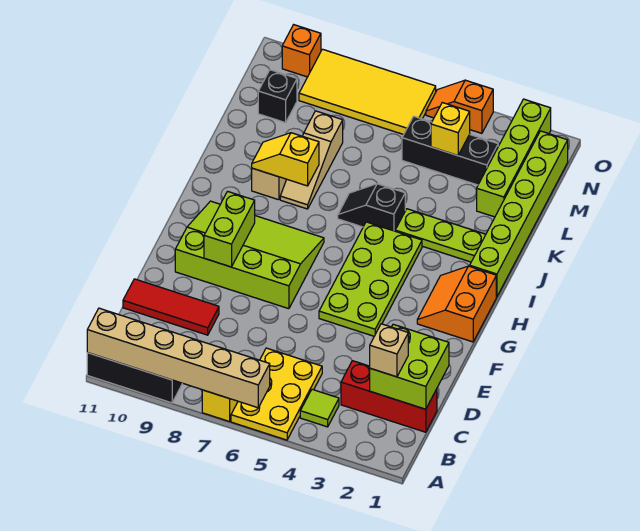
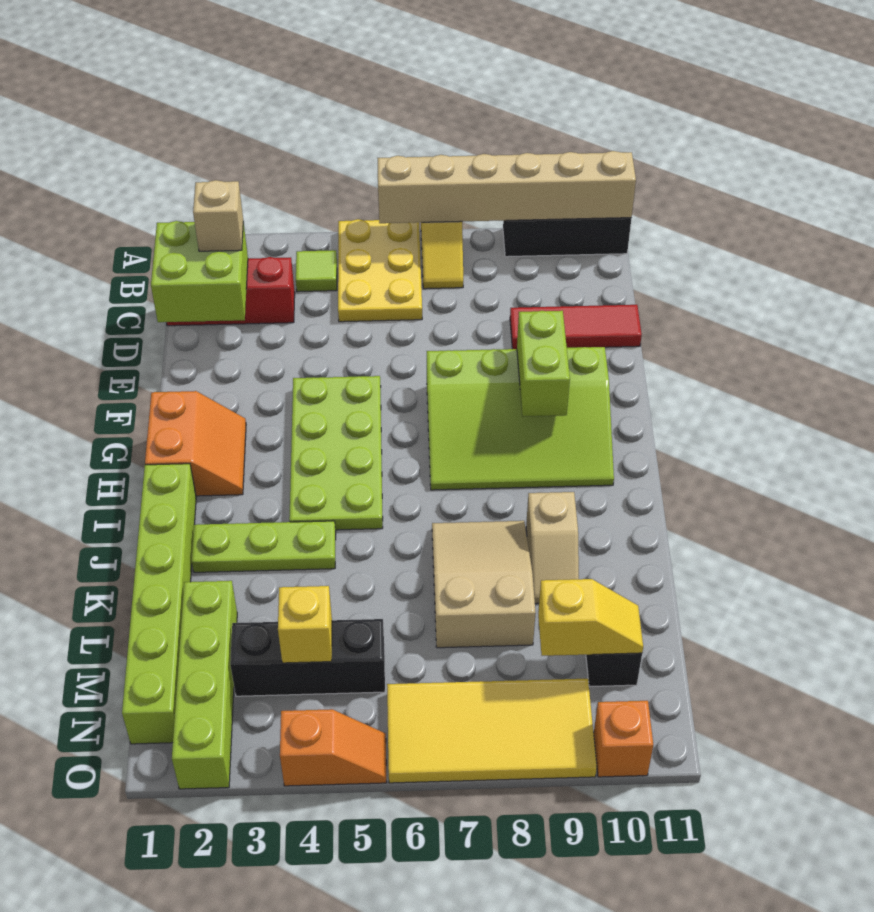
black 1x2 slope [338,184,405,231] -> none
tan 1x3 slope [280,111,343,209] -> tan 2x3 slope [432,521,536,648]
yellow 1x2 slope [252,133,319,186] -> yellow 1x2 slope moved to [538,579,643,656]

